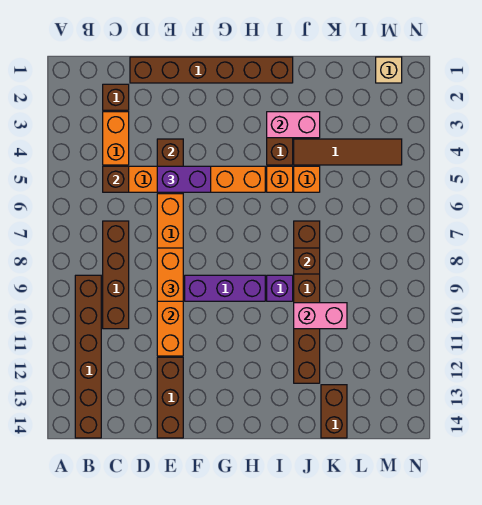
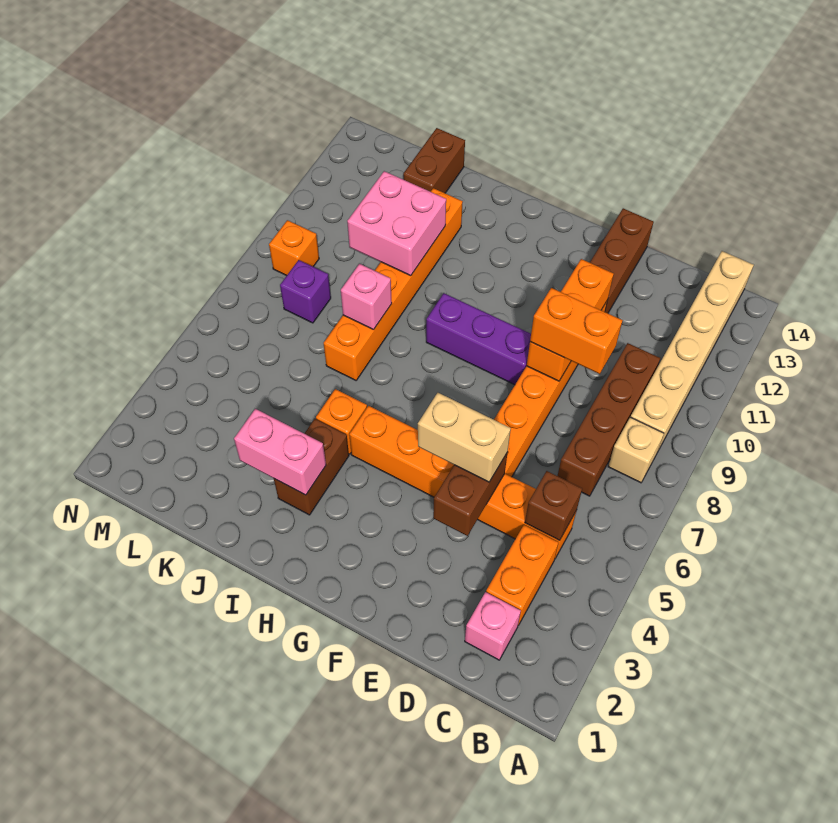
brown 1x6 brick [75,275,101,438] -> tan 1x6 brick [631,251,754,450]
brown 1x1 brick [103,84,129,110] -> pink 1x1 brick [465,592,521,660]
brown 1x6 brick [130,57,293,83] -> none
purple 1x2 brick [157,166,211,192] -> tan 1x2 brick [418,393,511,482]
orange 1x2 brick [157,248,183,301] -> orange 1x2 brick turned to [530,288,623,374]
purple 1x1 brick [267,275,293,301] -> purple 1x1 brick moved to [280,260,331,323]
brown 1x4 tile [294,139,402,165] -> none
orange 1x1 brick [294,166,320,192] -> orange 1x1 brick moved to [269,220,319,276]
brown 1x6 brick [294,221,320,383] -> orange 1x6 brick [324,188,463,380]
brown 1x1 brick [294,248,320,274] -> pink 1x1 brick [341,264,392,330]
pink 1x2 brick [294,303,347,329] -> pink 2x2 brick [347,171,446,276]
tan 1x1 brick [376,57,402,83] -> tan 1x1 brick moved to [608,417,664,483]

